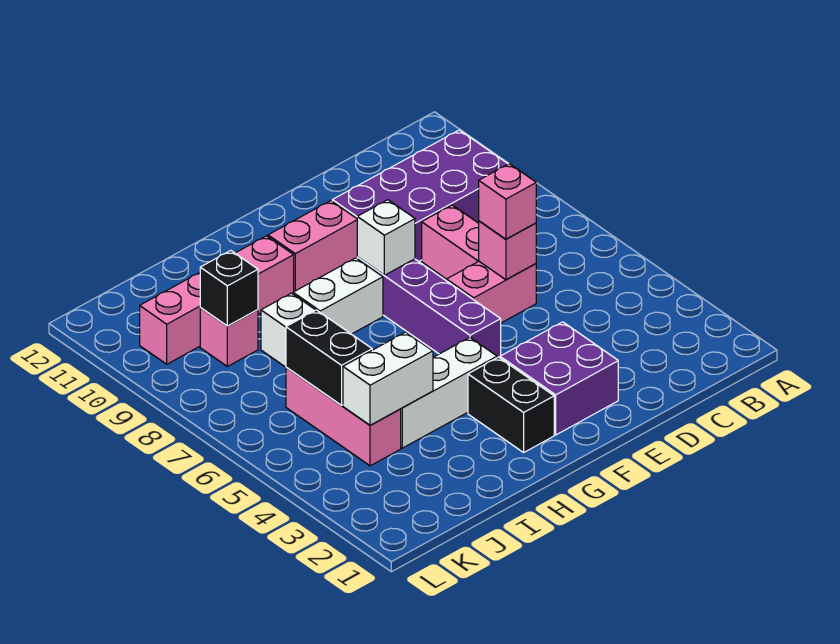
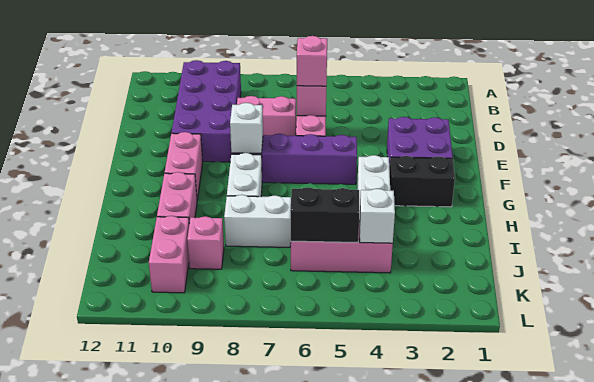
white 1x2 brick [343,332,433,425] -> white 1x1 brick [359,189,395,243]
black 1x1 brick [200,251,258,326] -> none

